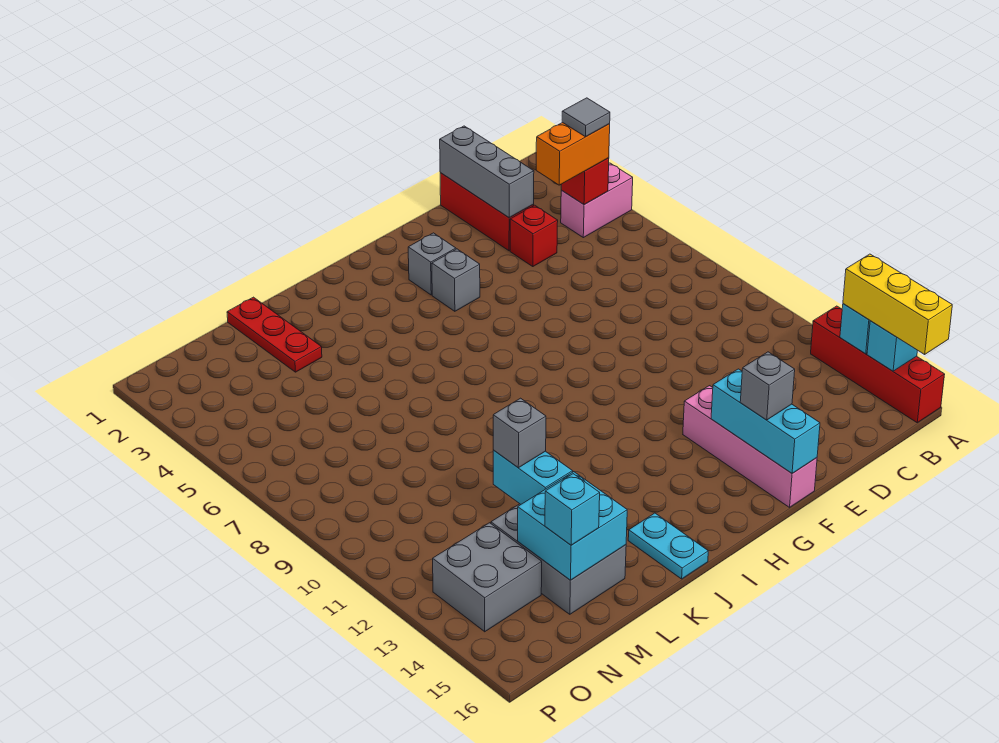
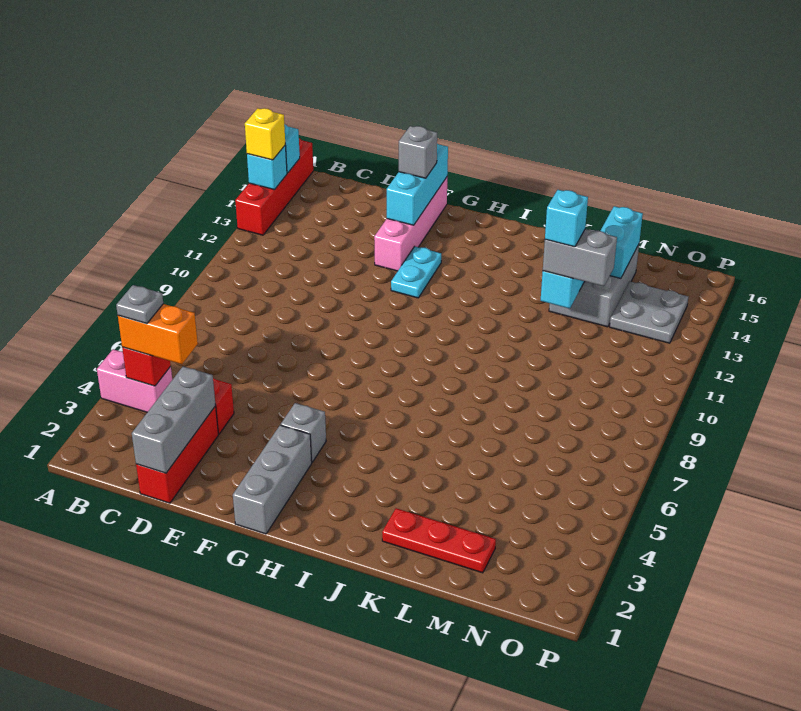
yellow 1x3 brick [843,254,952,354] -> yellow 1x1 brick [245,108,285,160]
grey 1x1 tile [562,98,610,137] -> grey 1x1 plate [116,285,163,324]
grey 1x1 brick [408,233,456,295] -> grey 1x3 brick [233,425,312,534]
cyan 1x2 plate [628,513,708,579] -> cyan 1x2 plate moved to [391,246,441,298]
red 1x3 plate [227,297,322,372] -> red 1x3 plate turned to [382,508,496,573]
grey 1x1 brick [493,398,546,468] -> grey 1x2 brick [543,229,617,286]
cyan 2x2 brick [518,472,627,580] -> cyan 1x2 brick [601,206,643,278]
cyan 1x1 brick [545,474,600,545] -> cyan 1x1 brick moved to [545,190,588,247]
grey 2x2 brick [433,523,542,632] -> grey 2x2 plate [610,281,688,343]

